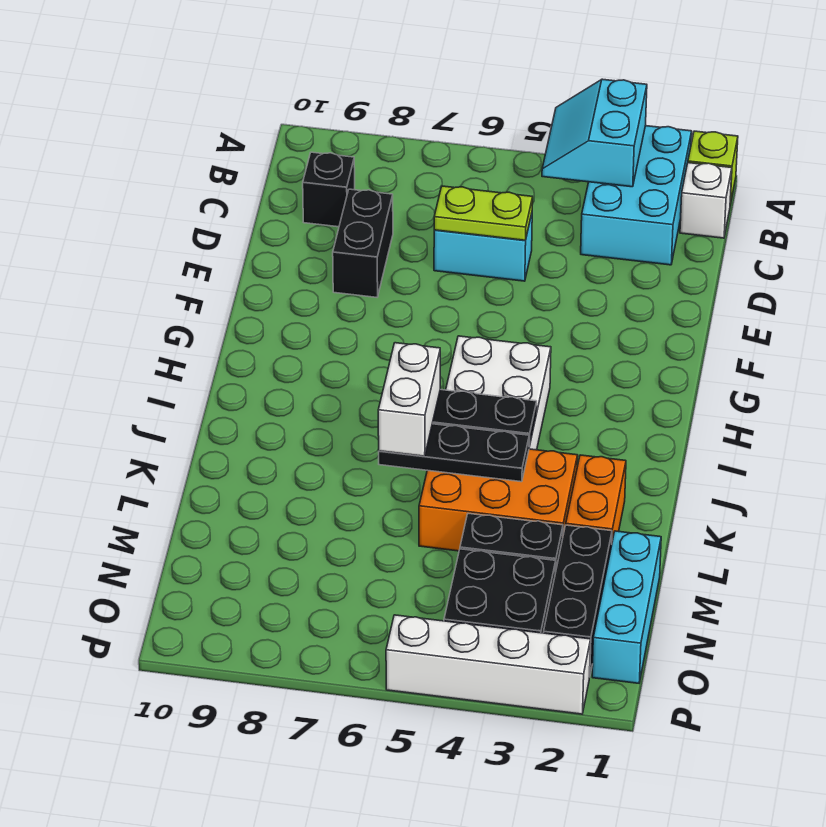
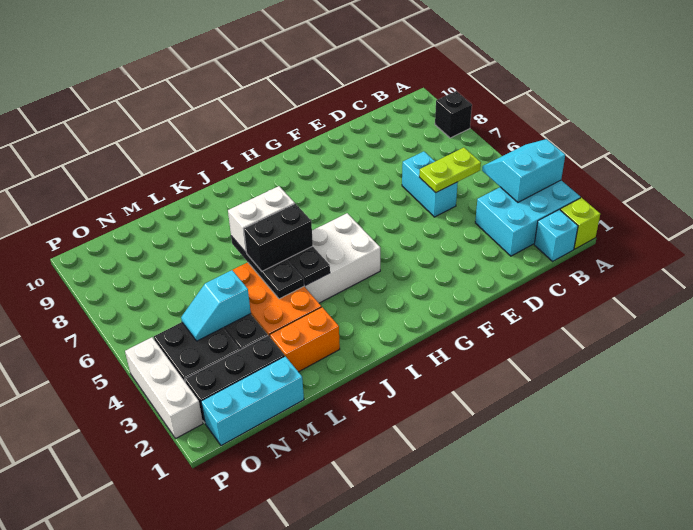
white 1x1 brick [680,163,732,238] -> cyan 1x1 brick [534,210,578,261]
black 1x1 brick [303,152,355,227] -> black 1x1 brick moved to [435,91,472,138]
lime 1x2 plate [434,186,533,240] -> lime 1x2 plate turned to [419,148,481,193]
black 1x2 brick [333,189,393,297] -> black 1x2 brick moved to [244,204,313,271]
none -> cyan 1x2 slope [181,270,251,341]
white 1x4 brick [386,615,591,714] -> white 1x3 brick [125,337,203,439]

